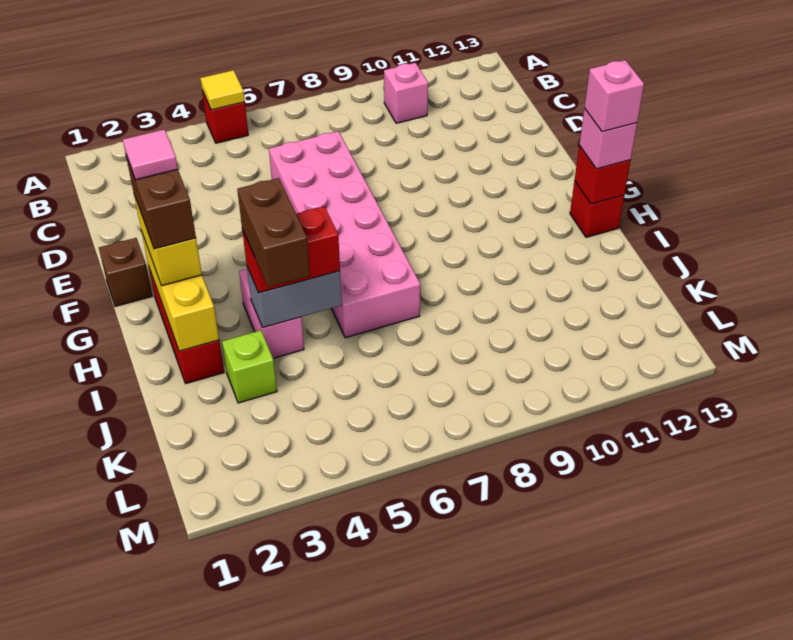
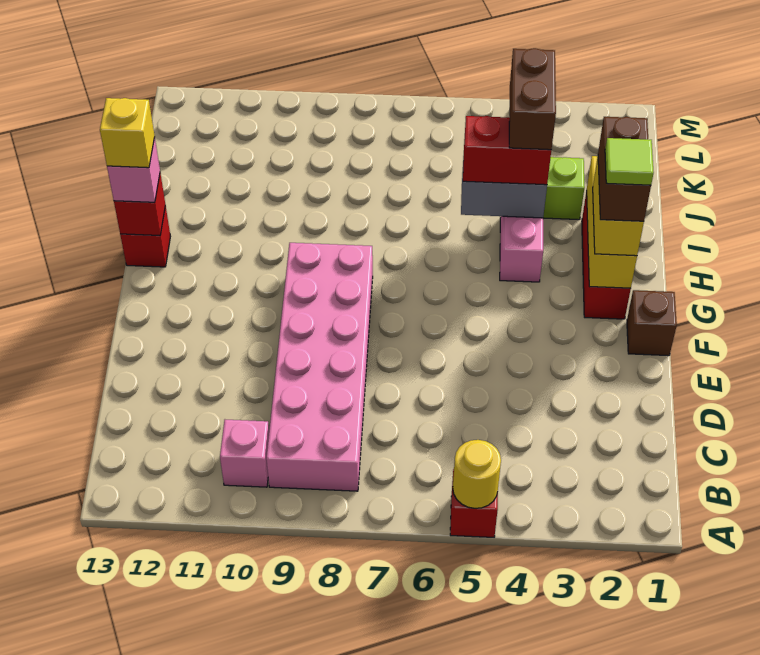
yellow 1x1 tile [200,70,245,110] -> yellow 1x1 round brick [453,440,501,508]
pink 2x6 brick [269,131,420,338] -> pink 2x6 brick moved to [266,243,373,491]
pink 1x1 tile [123,129,178,180] -> lime 1x1 tile [605,138,654,185]
pink 1x1 brick [584,60,644,132] -> yellow 1x1 brick [100,98,155,168]

